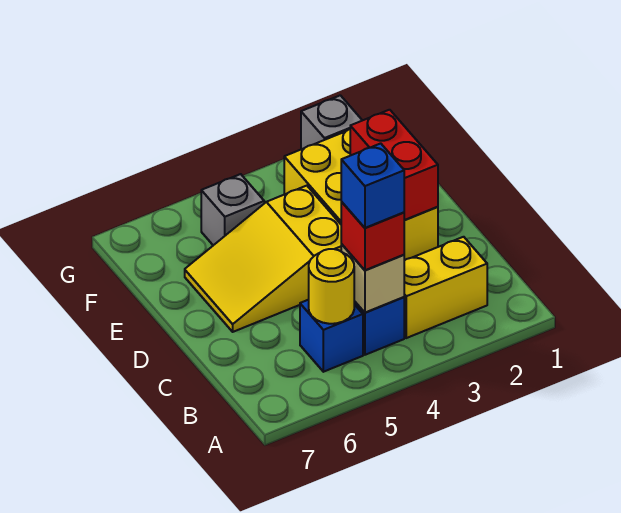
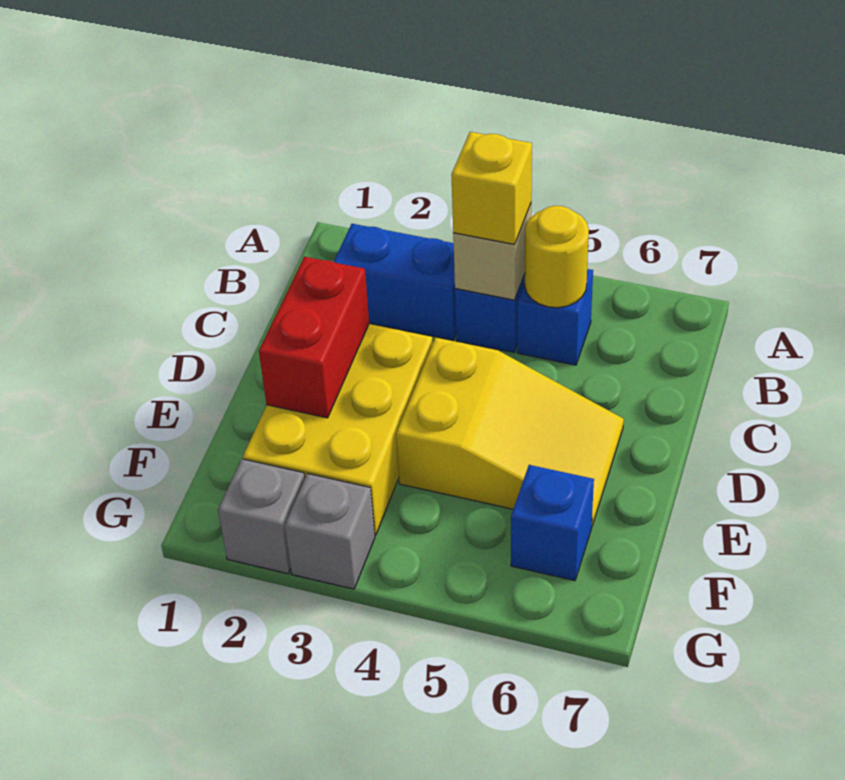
yellow 1x2 brick [404,237,487,338] -> blue 1x2 brick [334,224,456,340]
red 1x1 brick [341,202,404,270] -> yellow 1x1 brick [451,132,532,244]
blue 1x1 brick [341,143,404,228] -> blue 1x1 brick moved to [511,465,594,581]
grey 1x1 brick [201,174,264,245] -> grey 1x1 brick moved to [285,473,375,589]

